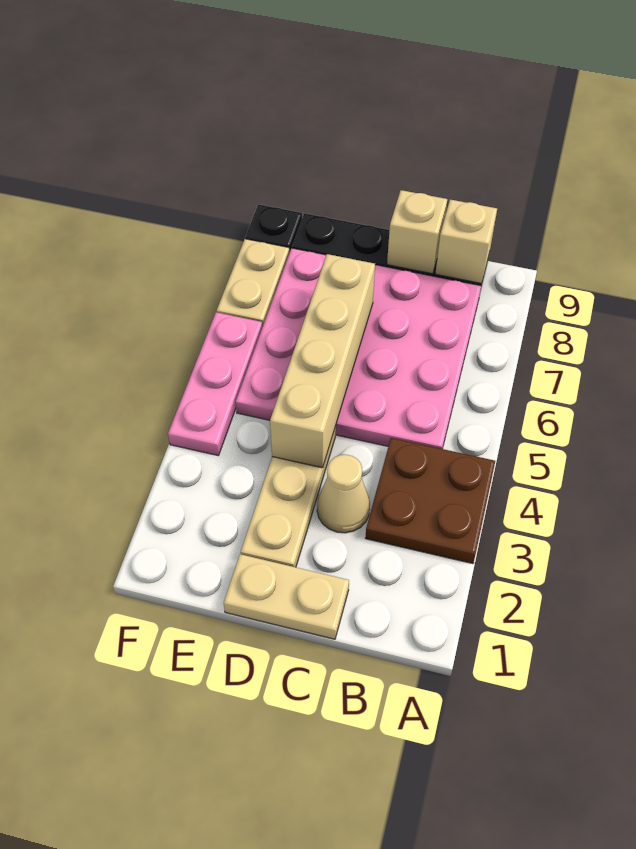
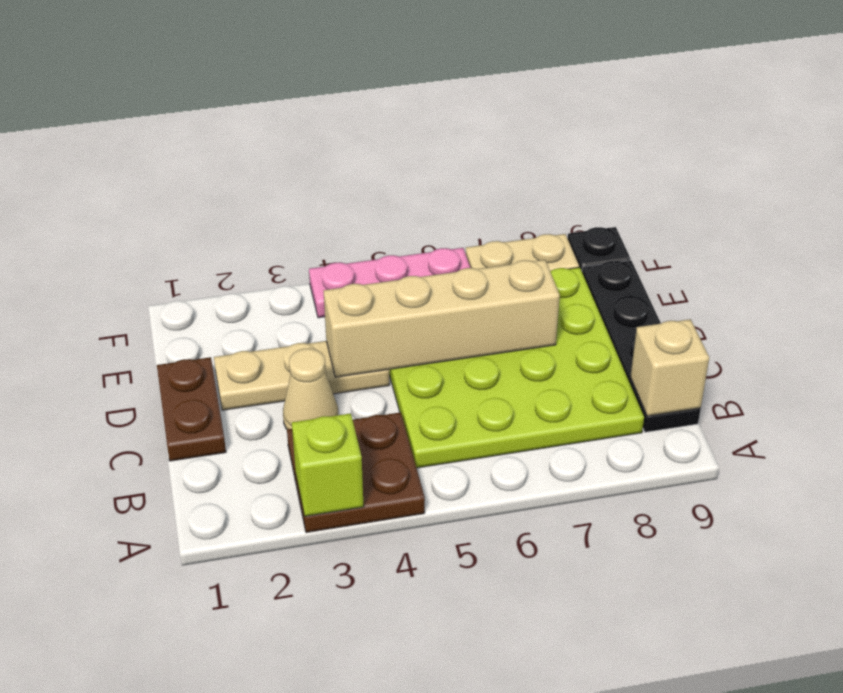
none -> lime 1x1 brick [292,413,364,516]
pink 4x4 plate [236,248,481,449] -> lime 4x4 plate [389,267,644,468]
tan 1x2 plate [224,554,349,639] -> brown 1x2 plate [157,357,226,461]
tan 1x1 brick [387,190,447,274] -> none

